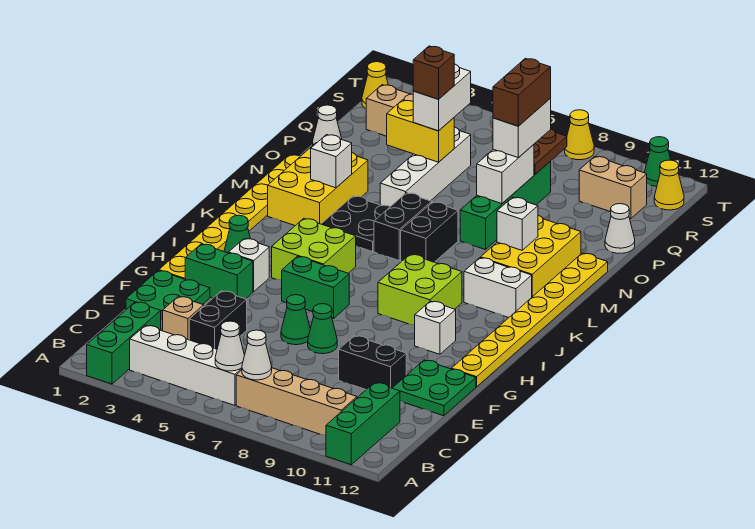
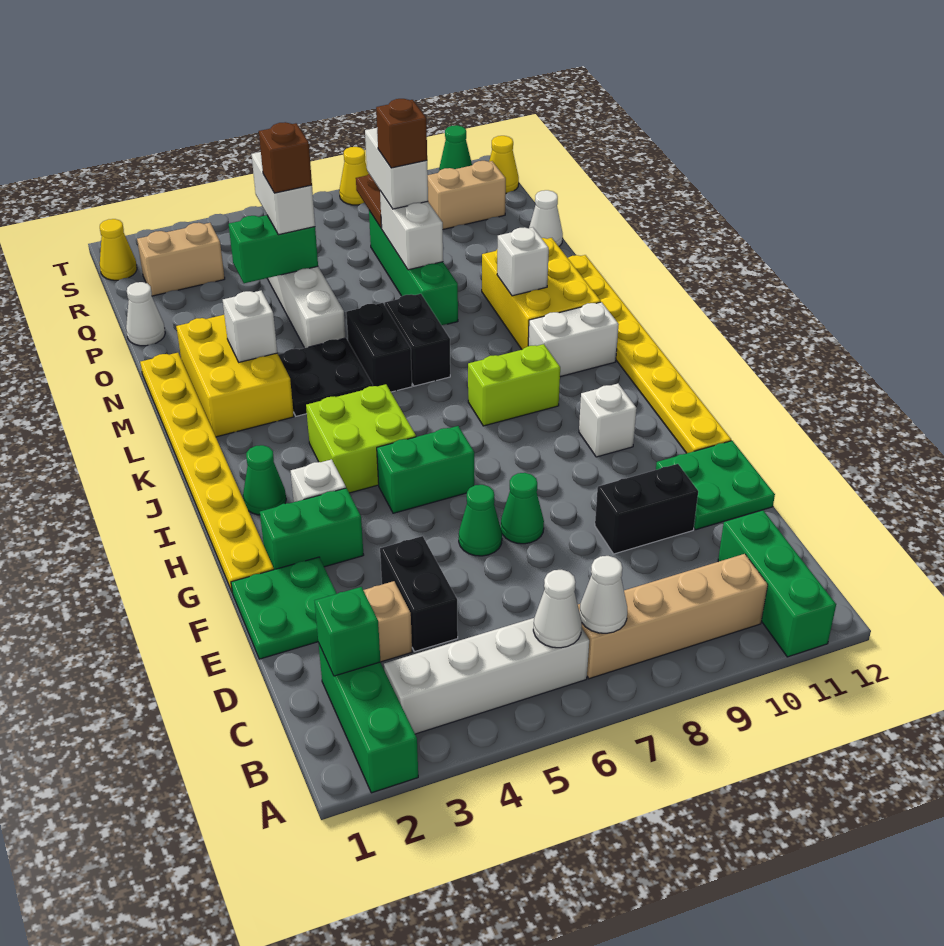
none -> green 1x1 brick [315,587,380,676]
lime 2x2 brick [378,254,462,325] -> lime 1x2 brick [468,344,560,426]
yellow 1x2 brick [387,100,454,162] -> green 1x2 brick [229,215,318,283]
brown 1x2 brick [493,58,551,126] -> brown 1x1 brick [376,99,427,168]

